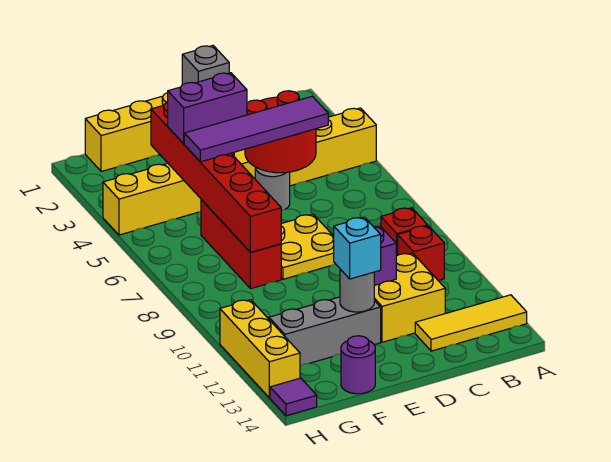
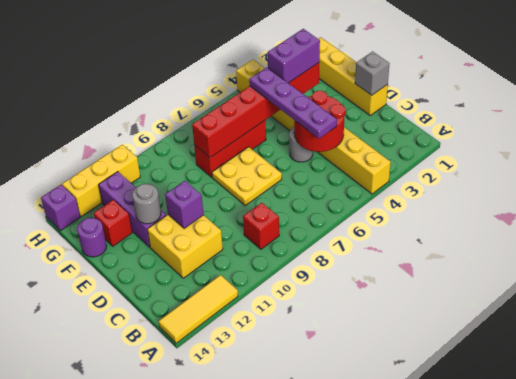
yellow 1x3 tile [415,295,527,351] -> yellow 1x3 tile turned to [159,275,238,343]
red 1x1 brick [398,226,444,281] -> red 1x1 brick moved to [93,200,132,246]
purple 1x4 tile [184,96,328,162] -> purple 1x4 plate [249,68,337,139]
purple 1x2 brick [168,73,247,144] -> purple 1x2 brick turned to [267,29,320,83]
grey 1x3 brick [269,297,381,366] -> purple 1x3 brick [99,172,166,247]
cyan 1x1 brick [334,217,381,279] -> none
purple 1x1 tile [270,378,317,416] -> purple 1x1 brick [41,185,80,231]

